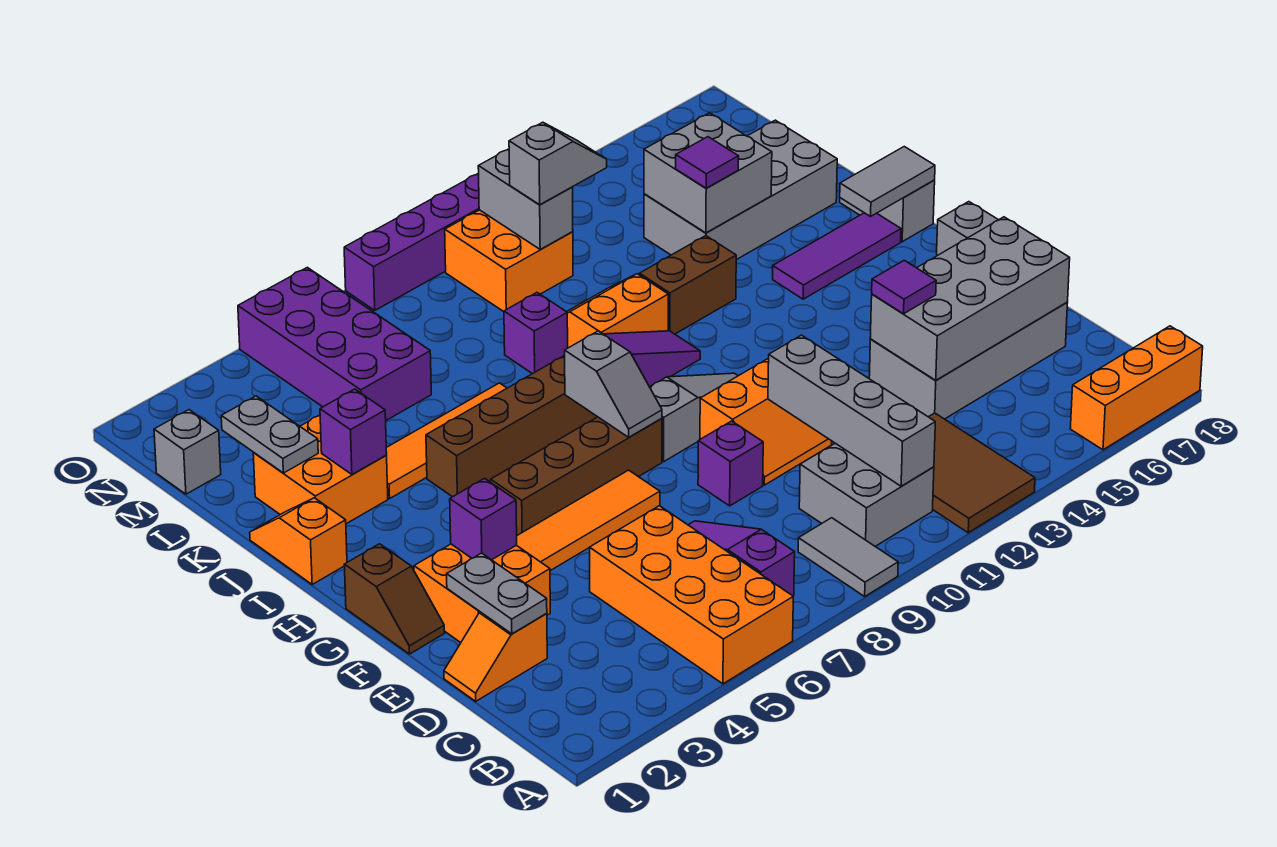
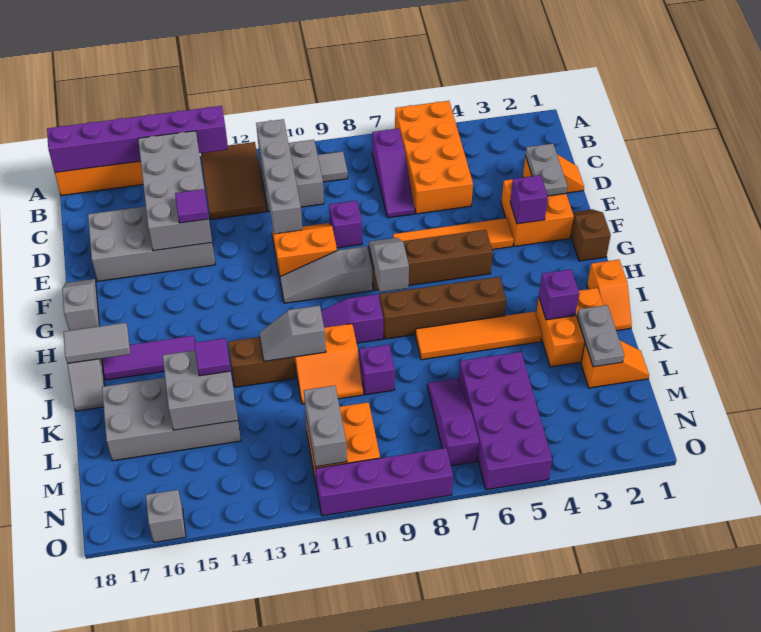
grey 1x2 tile [798,518,898,596] -> grey 1x1 tile [318,152,348,182]
none -> purple 1x6 brick [47,106,228,172]
grey 2x4 brick [870,217,1070,380] -> grey 2x4 brick turned to [138,131,212,251]
none -> orange 1x2 slope [581,340,649,388]
none -> purple 1x3 slope [427,378,479,466]
grey 1x1 brick [154,410,221,494] -> grey 1x1 brick moved to [146,490,186,542]
grey 1x2 slope [509,122,607,205] -> grey 1x2 slope moved to [259,305,326,361]

